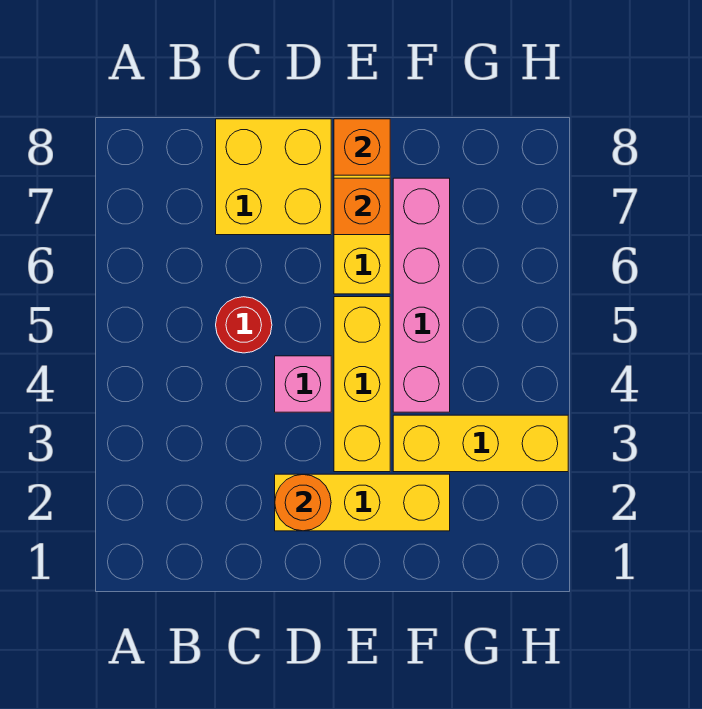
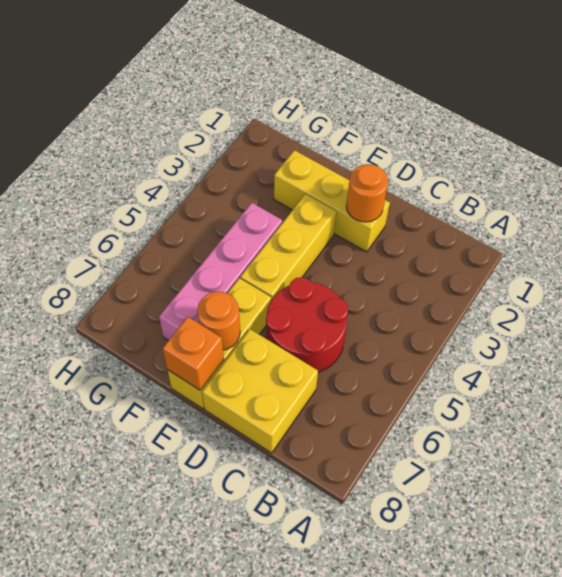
red 1x1 round brick [216,297,272,353] -> red 2x2 round brick [266,277,349,372]
pink 1x1 brick [275,356,331,412] -> none
orange 1x1 brick [334,178,390,235] -> orange 1x1 round brick [197,292,240,350]
yellow 1x3 brick [393,415,568,472] -> none

